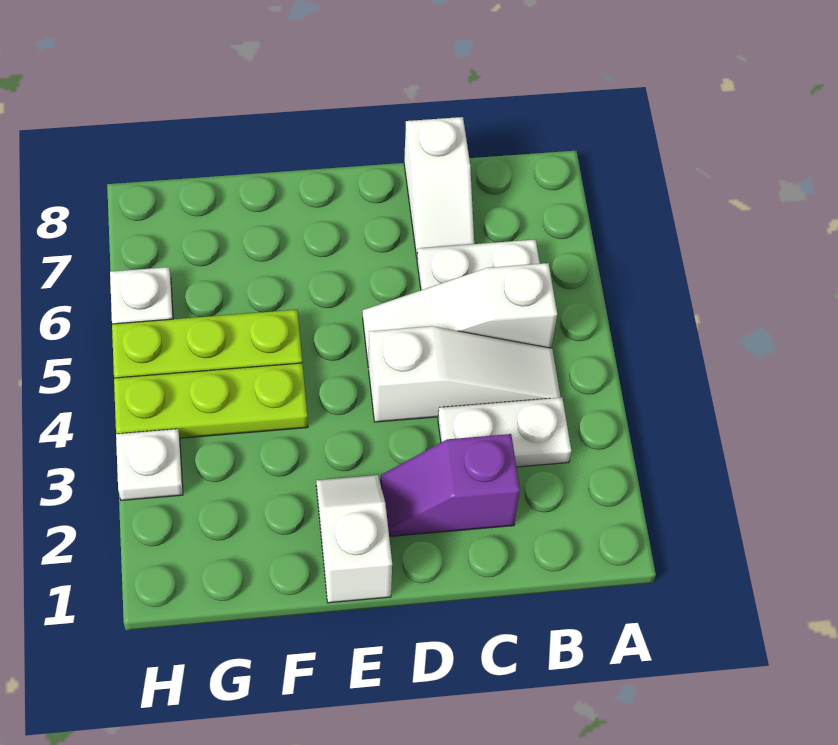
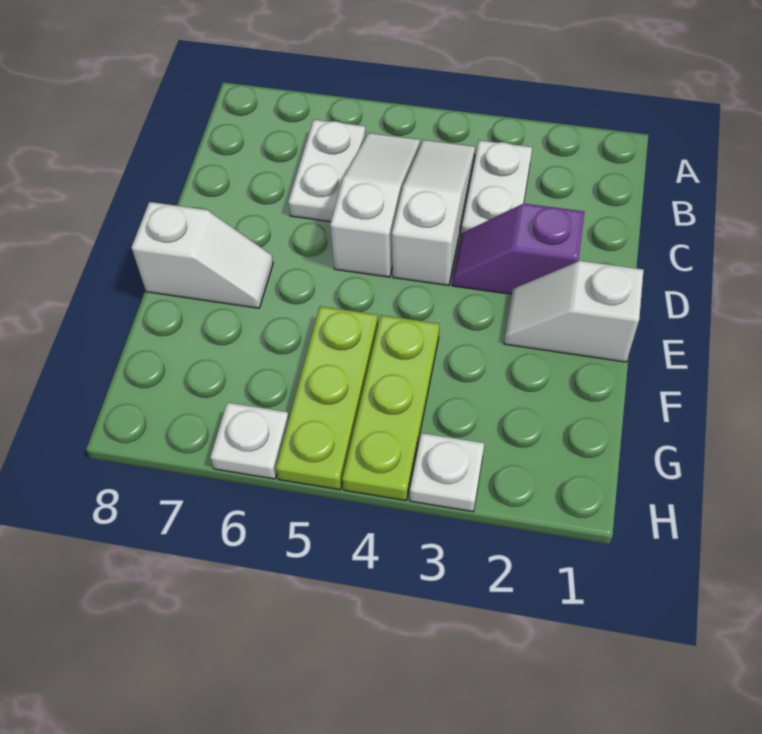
white 1x3 slope [363,263,557,367] -> white 1x3 slope turned to [330,133,420,277]
purple 1x2 slope [381,434,520,537] -> purple 1x2 slope turned to [452,204,584,294]
white 1x2 slope [404,117,474,257] -> white 1x2 slope moved to [131,202,273,308]

